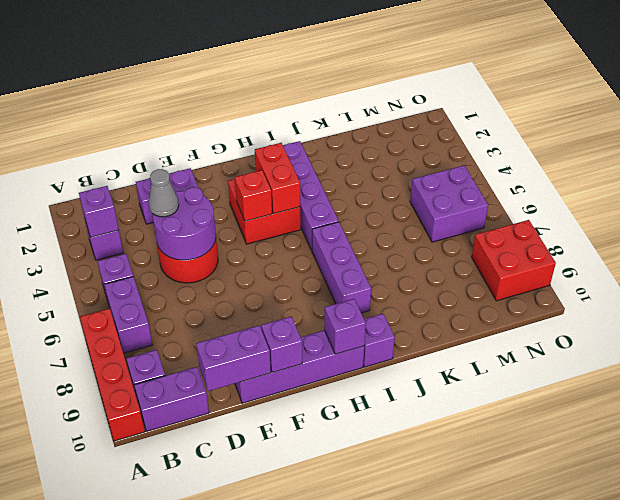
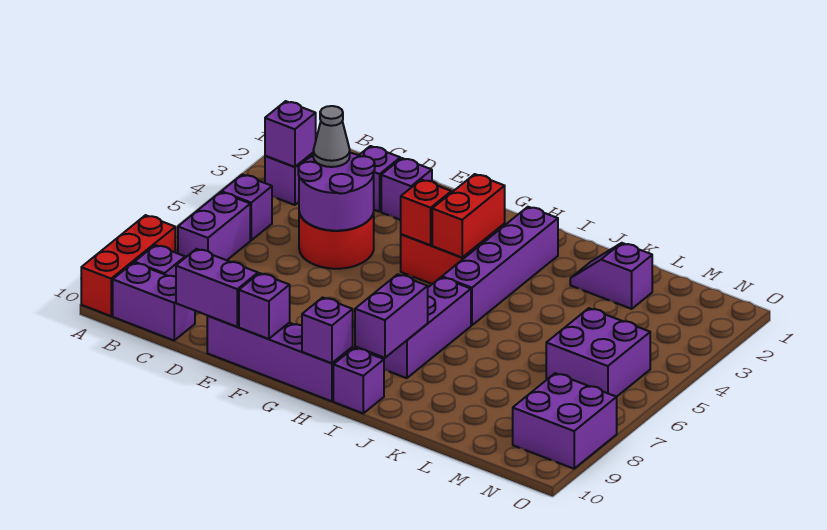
red 1x4 brick [80,309,145,441] -> red 1x3 brick [81,215,175,316]
none -> purple 1x2 brick [355,274,428,358]
none -> purple 1x2 slope [570,243,652,309]
red 2x2 brick [472,220,556,301] -> purple 2x2 brick [513,373,617,469]

